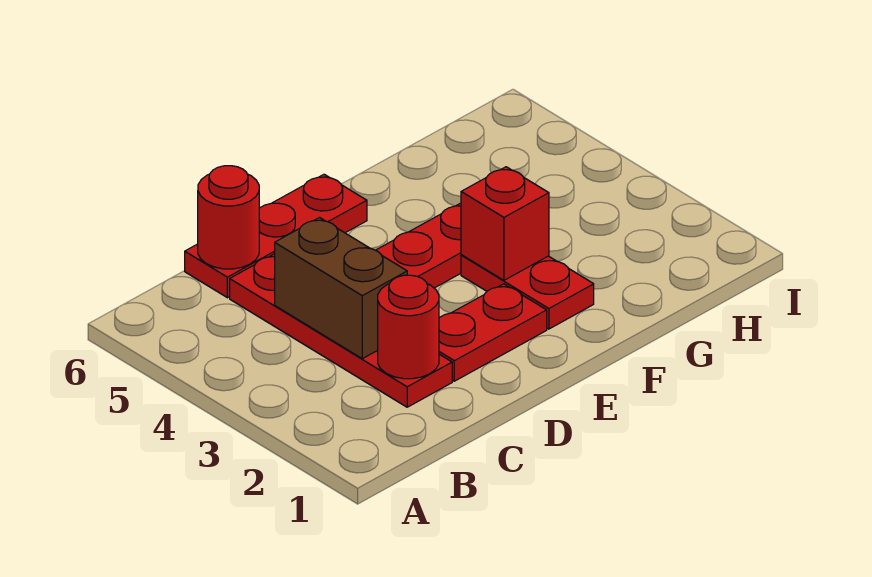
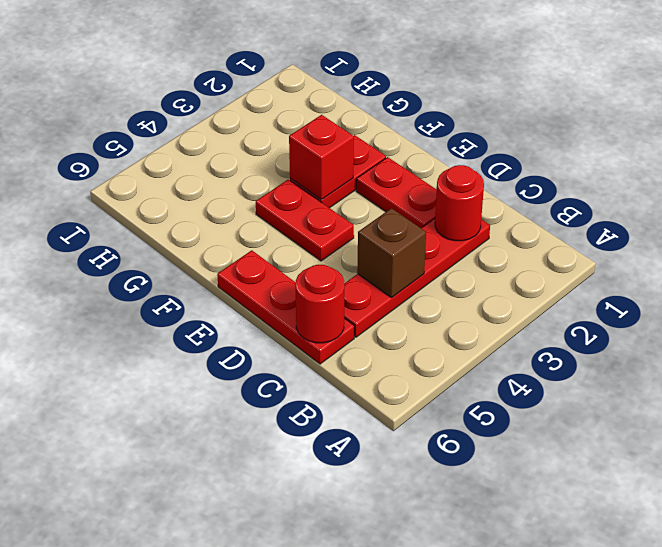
brown 1x2 brick [275,218,407,359] -> brown 1x1 brick [357,208,426,298]

